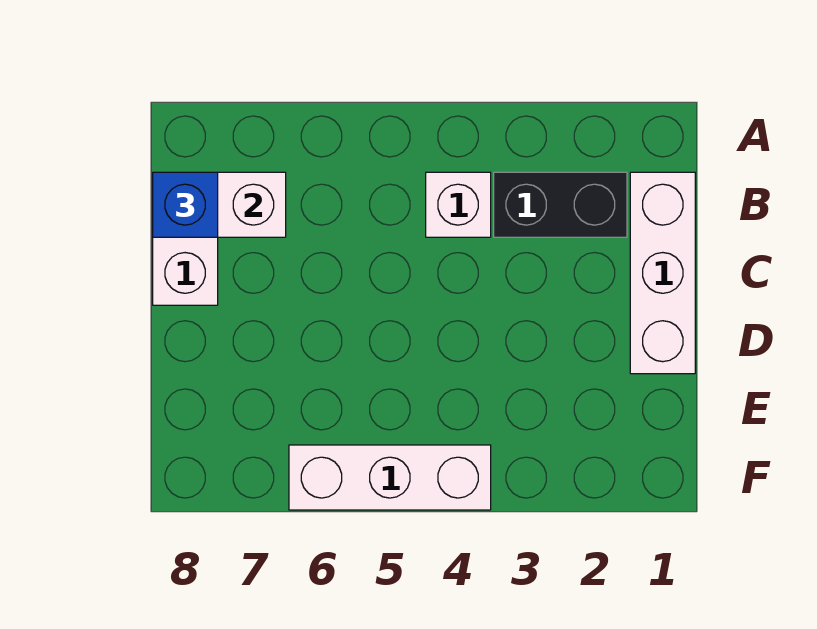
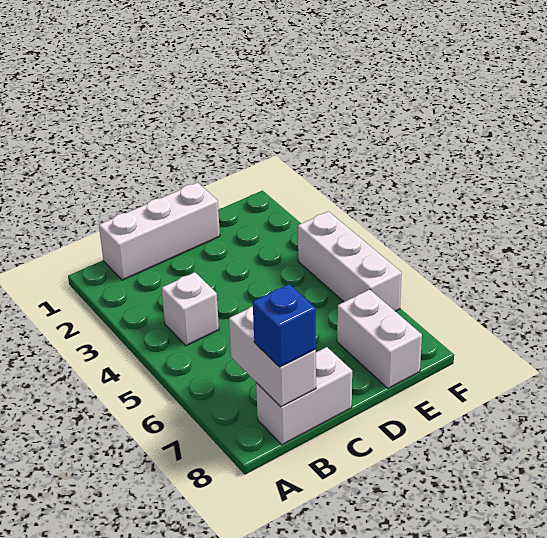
black 1x2 brick [494,172,627,237] -> none
none -> white 1x2 brick [337,289,422,388]

